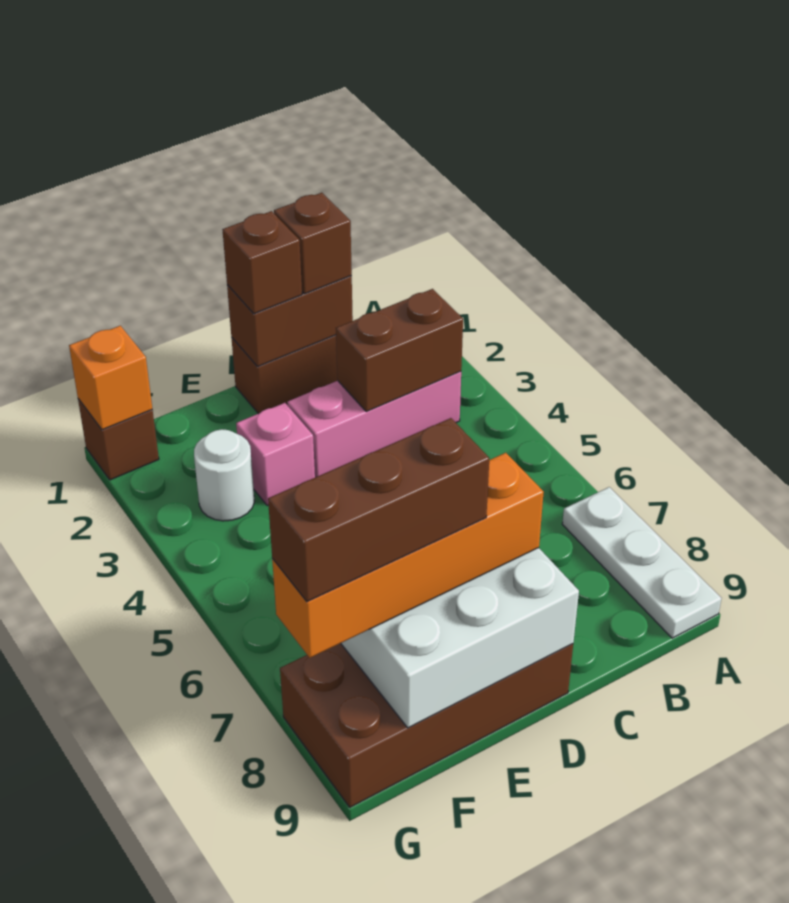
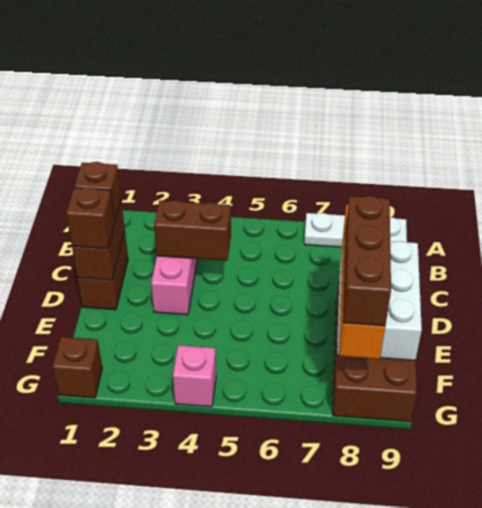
brown 1x2 brick [336,289,463,412] -> brown 1x2 brick turned to [154,200,231,261]
pink 1x1 brick [236,403,315,506] -> pink 1x1 brick moved to [173,345,216,407]
white 1x1 round brick [194,429,254,521] -> none
orange 1x1 brick [69,326,152,430] -> none

